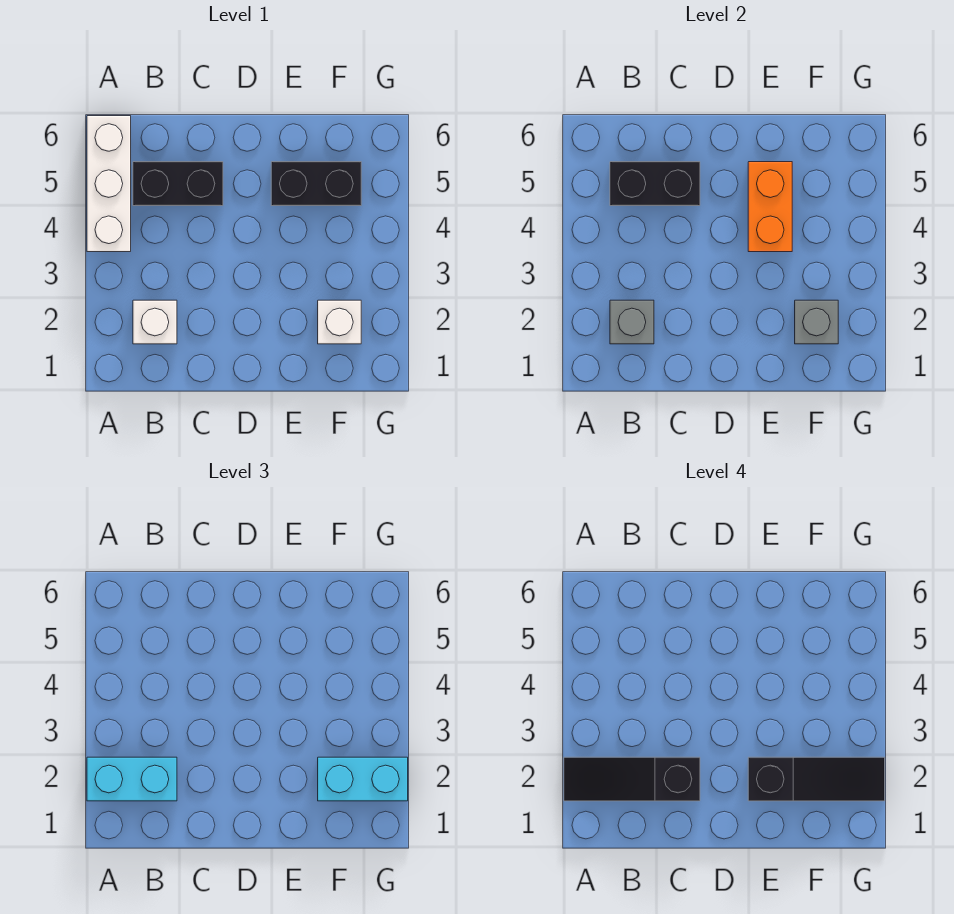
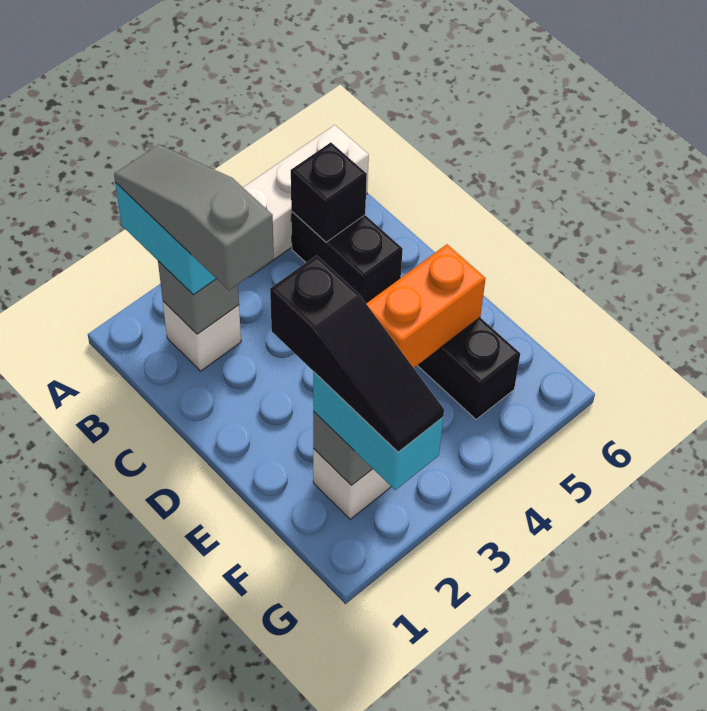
black 1x3 slope [564,757,700,801] -> grey 1x3 slope [114,144,274,290]
black 1x2 brick [610,162,700,206] -> black 1x1 brick [291,142,367,242]

